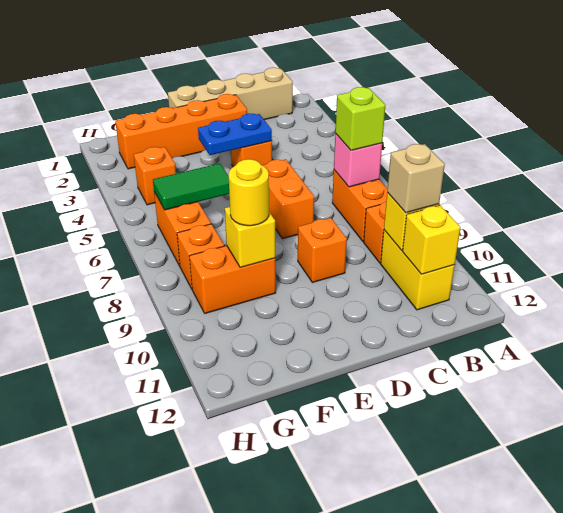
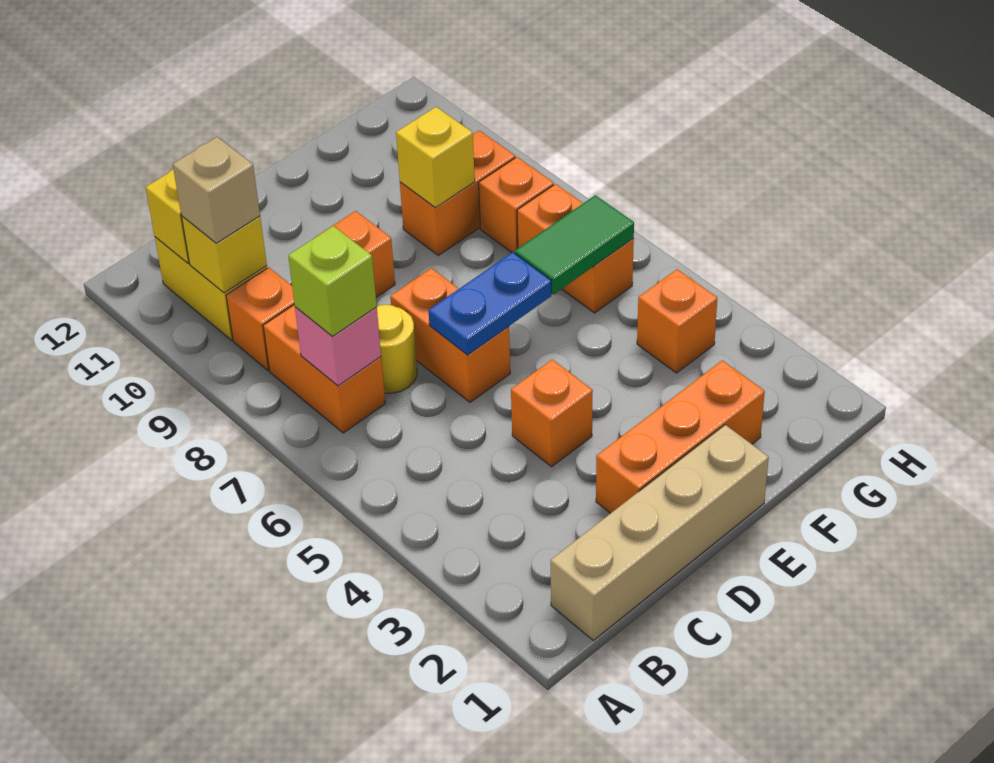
orange 1x4 brick [115,94,247,169] -> orange 1x3 brick [596,360,765,513]
blue 1x2 plate [198,114,272,155] -> blue 1x2 plate moved to [428,252,551,355]
yellow 1x1 round brick [229,159,269,226] -> yellow 1x1 round brick moved to [377,305,417,393]

